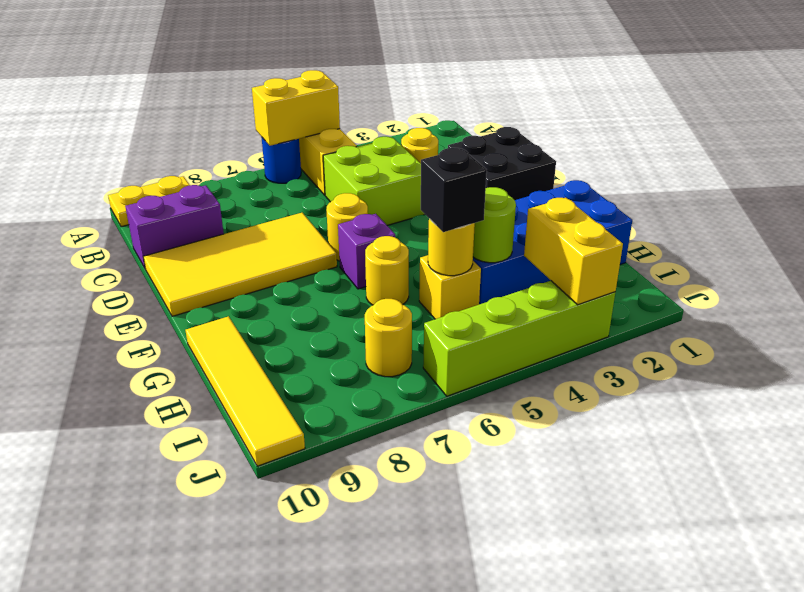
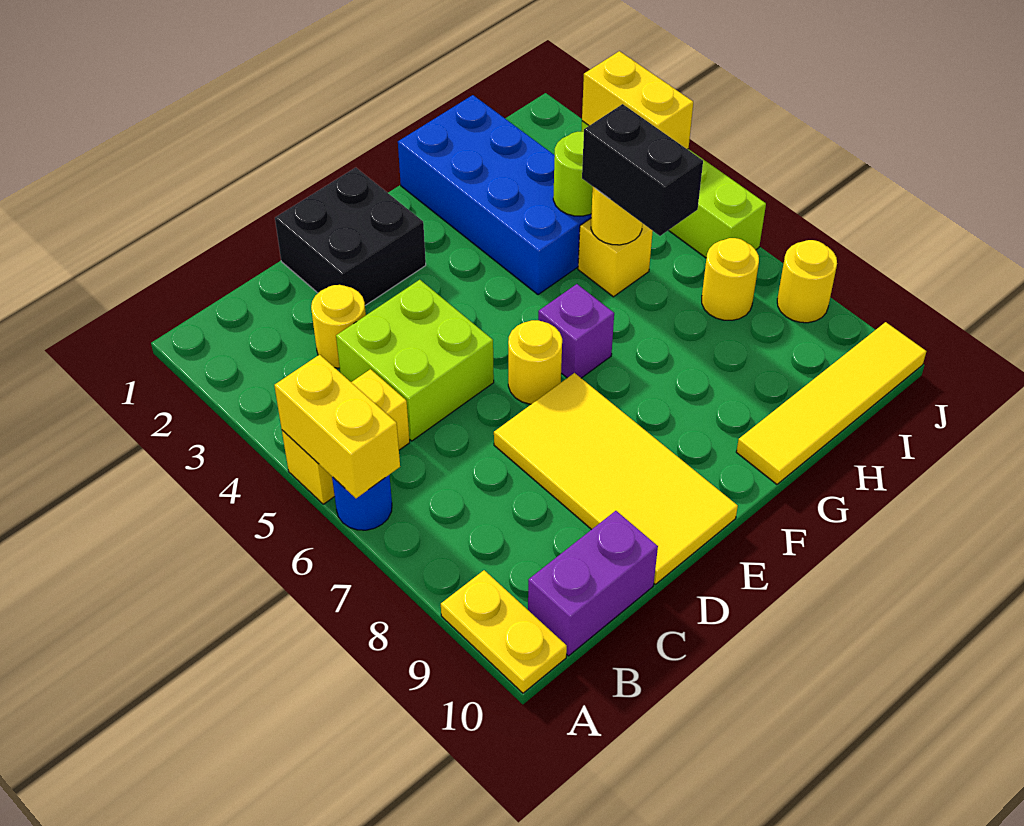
purple 1x2 brick [125,185,224,268] -> purple 1x2 brick turned to [528,511,658,656]
yellow 1x1 round brick [365,236,409,305] -> yellow 1x1 round brick moved to [777,240,837,323]
black 1x1 brick [421,148,487,232] -> black 1x2 brick [582,104,703,236]
yellow 1x2 brick [524,198,623,305] -> yellow 1x2 brick turned to [582,51,693,149]

